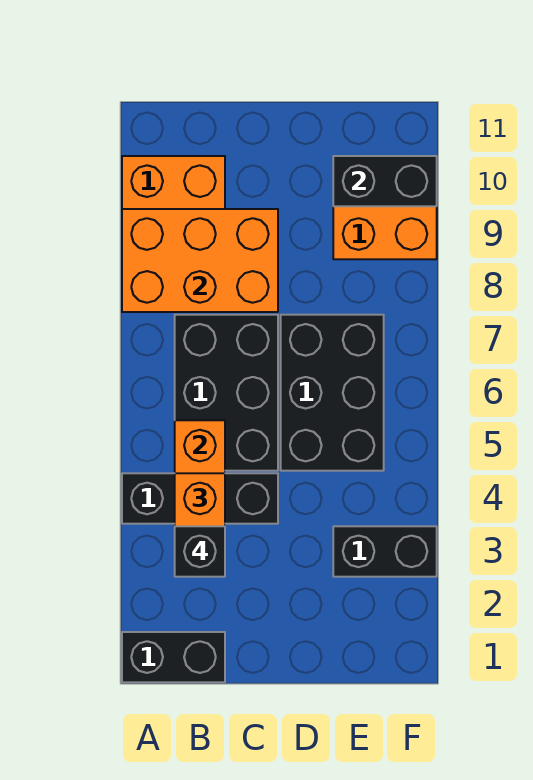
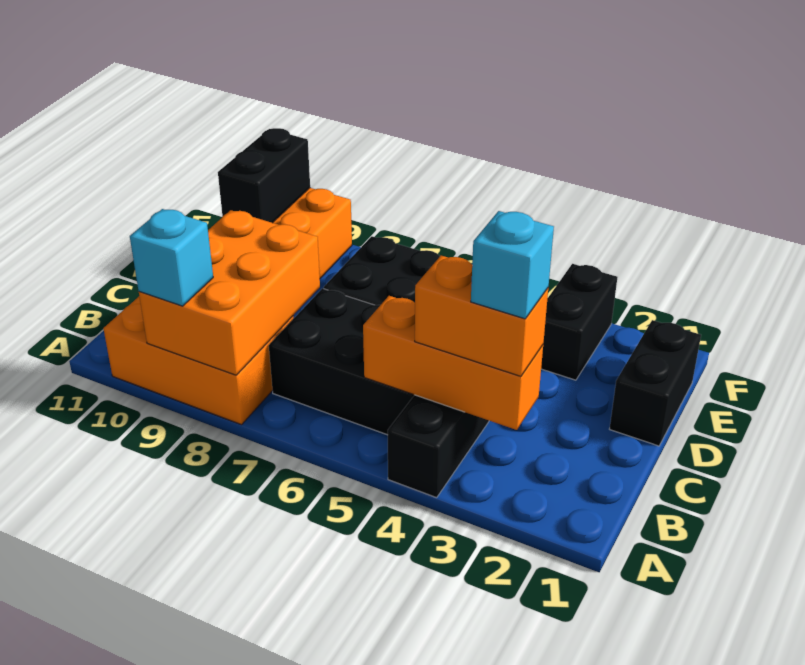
black 1x2 brick [122,632,225,682] -> black 1x2 brick moved to [610,320,701,446]
none -> cyan 1x1 brick [130,209,213,306]
black 1x1 brick [175,526,225,577] -> cyan 1x1 brick [471,211,554,319]

